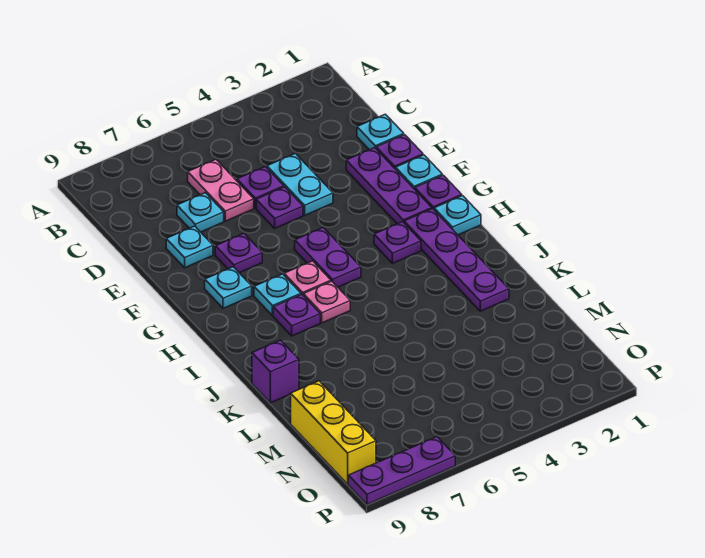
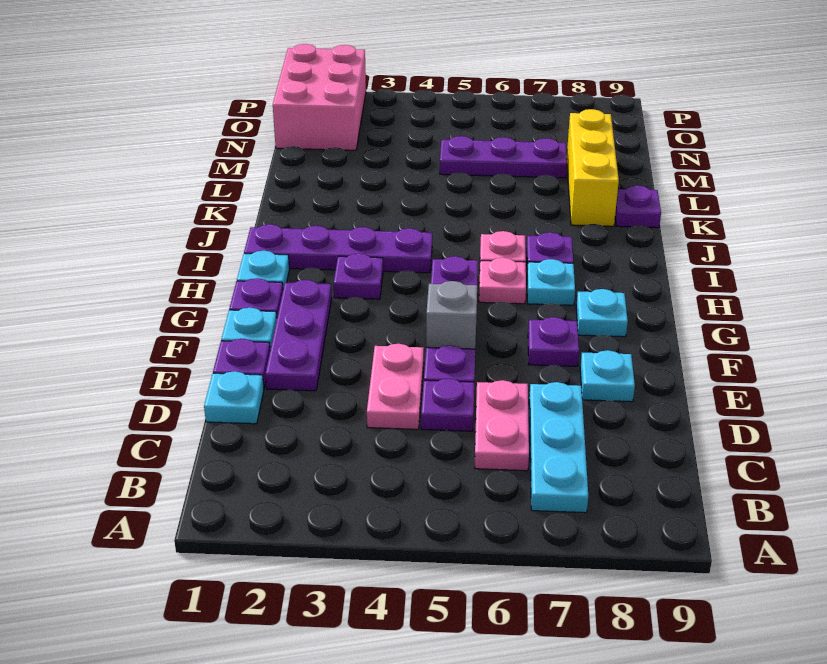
cyan 1x2 plate [267,153,333,215] -> pink 1x2 plate [367,344,424,429]
cyan 1x1 plate [177,193,224,232] -> cyan 1x3 plate [529,382,588,513]
none -> grey 1x1 brick [426,281,477,349]
purple 1x4 plate [404,209,509,311] -> purple 1x4 plate turned to [244,224,432,273]
purple 1x1 brick [252,340,299,403] -> purple 1x1 plate [615,185,661,228]
yellow 1x3 brick [291,381,376,484] -> yellow 1x3 brick moved to [567,109,619,226]
none -> pink 2x3 brick [273,44,366,150]
purple 1x3 plate [348,437,455,504] -> purple 1x3 plate moved to [440,136,567,178]

